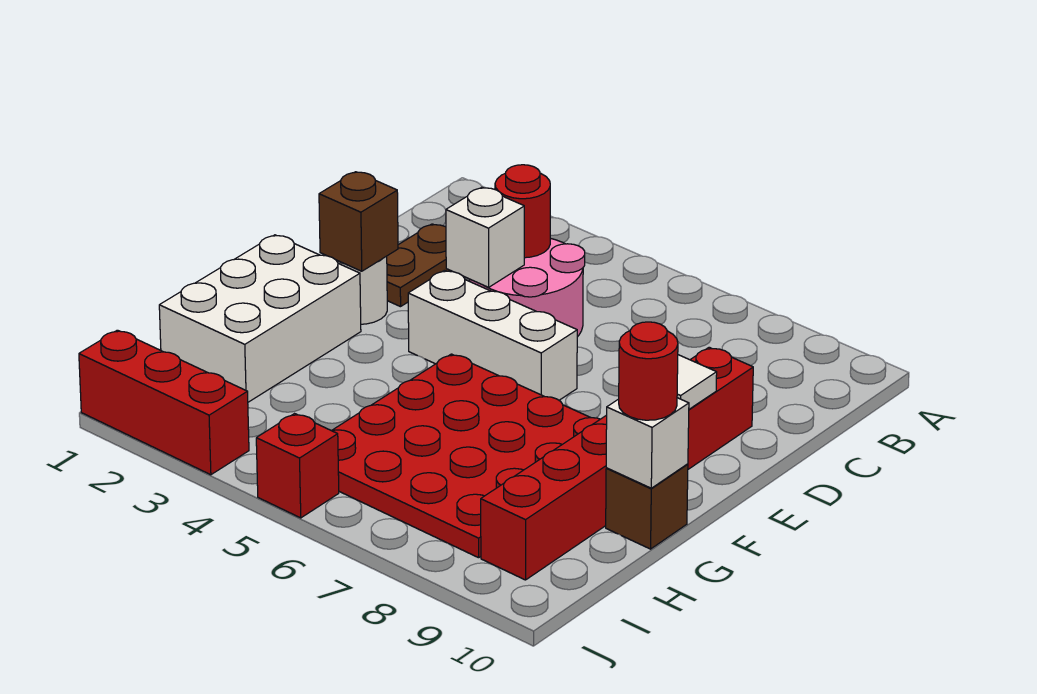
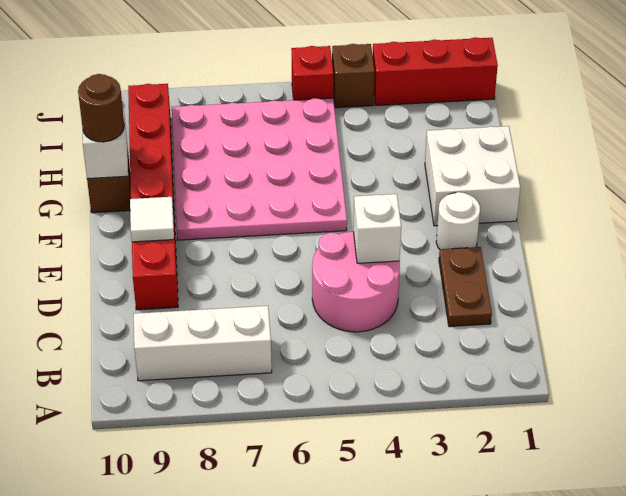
red 1x1 round brick [495,165,550,258] -> none
brown 1x1 brick [319,172,398,271] -> brown 1x1 brick moved to [332,44,375,108]
white 1x3 brick [408,270,577,400] -> white 1x3 brick moved to [134,306,272,381]
white 2x3 brick [159,235,361,402] -> white 2x2 brick [425,126,520,226]
red 4x4 plate [332,354,600,558] -> pink 4x4 plate [172,98,347,240]
red 1x1 round brick [619,322,678,420] -> brown 1x1 round brick [78,74,124,142]

